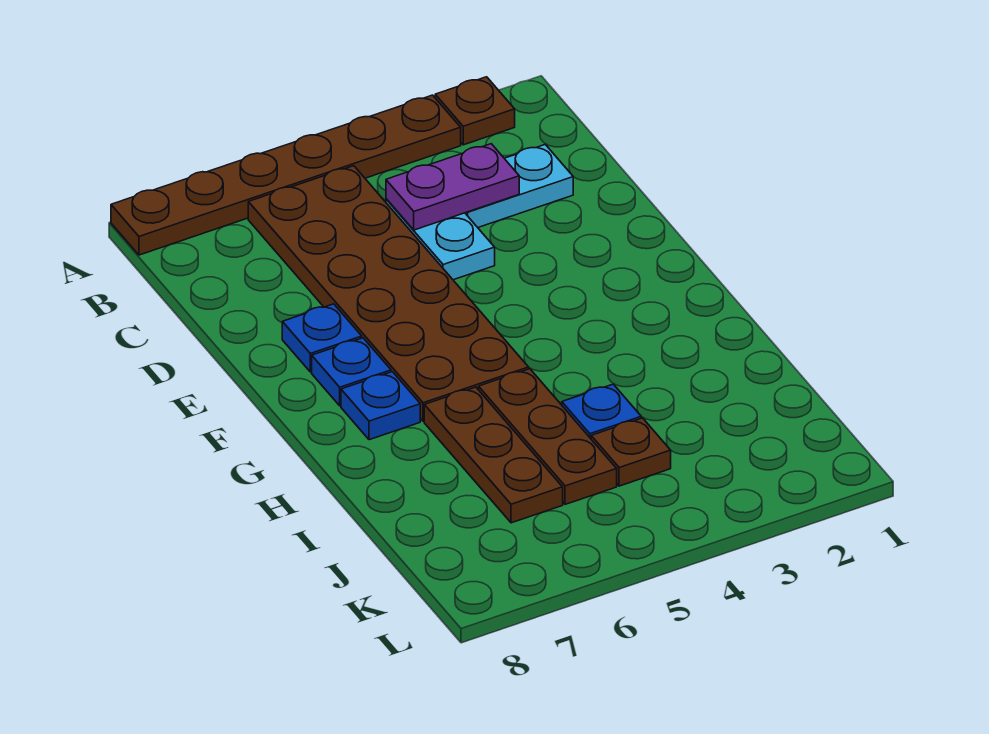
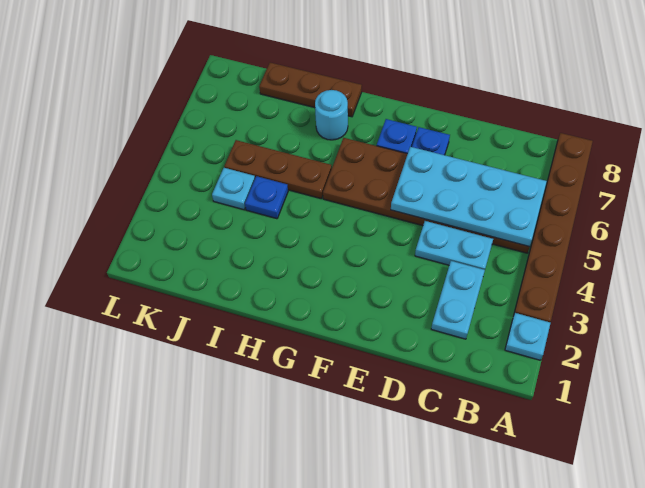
brown 1x1 plate [435,77,515,145] -> cyan 1x1 plate [505,313,550,360]
none -> cyan 2x4 plate [391,147,547,247]
purple 1x2 plate [386,144,519,230] -> none
blue 1x1 plate [341,372,420,440] -> none
brown 1x3 plate [424,387,563,523] -> brown 1x3 plate moved to [259,63,362,117]
none -> cyan 1x1 round brick [315,90,348,140]
brown 1x1 plate [591,418,671,486] -> cyan 1x1 plate [212,168,255,210]

